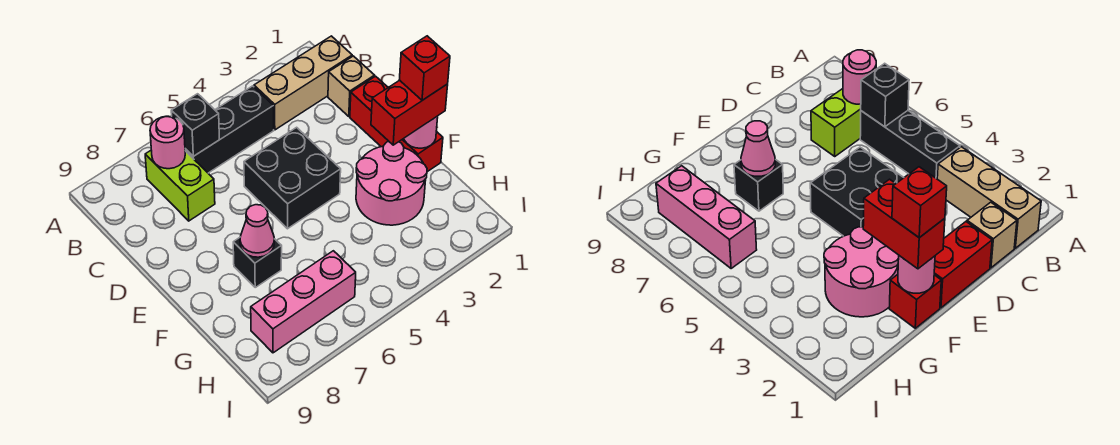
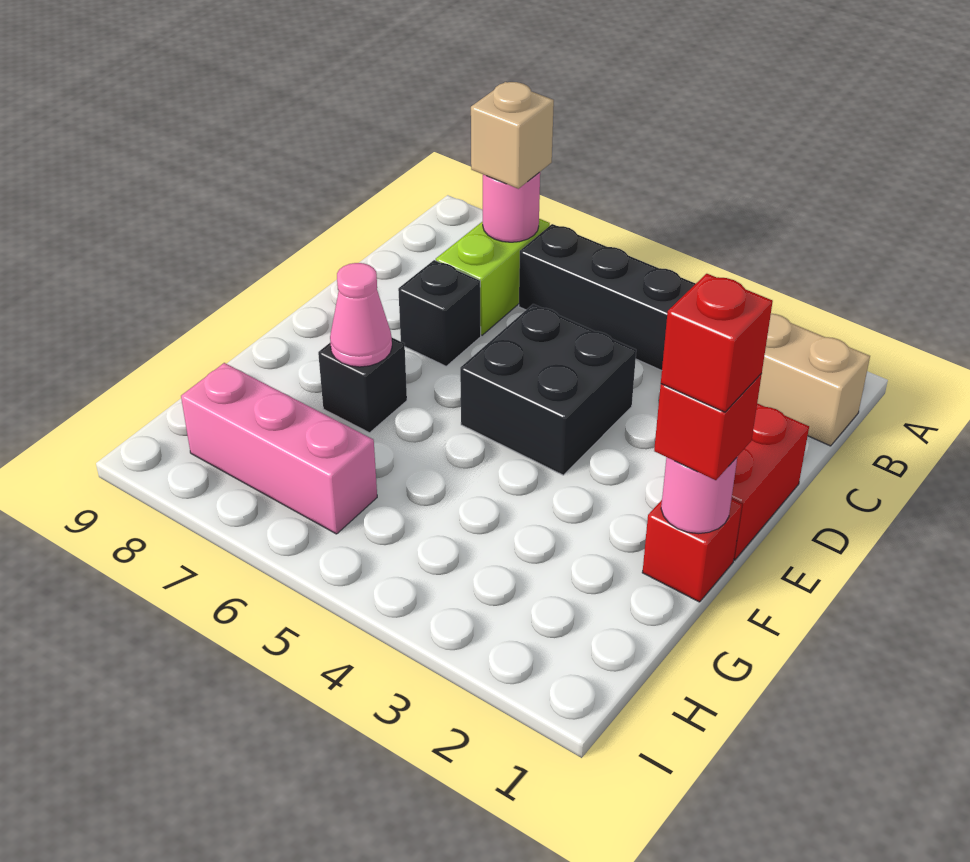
black 1x1 brick [171,94,220,156] -> black 1x1 brick moved to [398,260,481,366]
tan 1x1 brick [328,56,375,117] -> tan 1x1 brick moved to [471,82,554,189]
red 1x2 brick [371,80,448,145] -> red 1x1 brick [654,373,762,480]
pink 2x2 round brick [356,141,427,225] -> none

